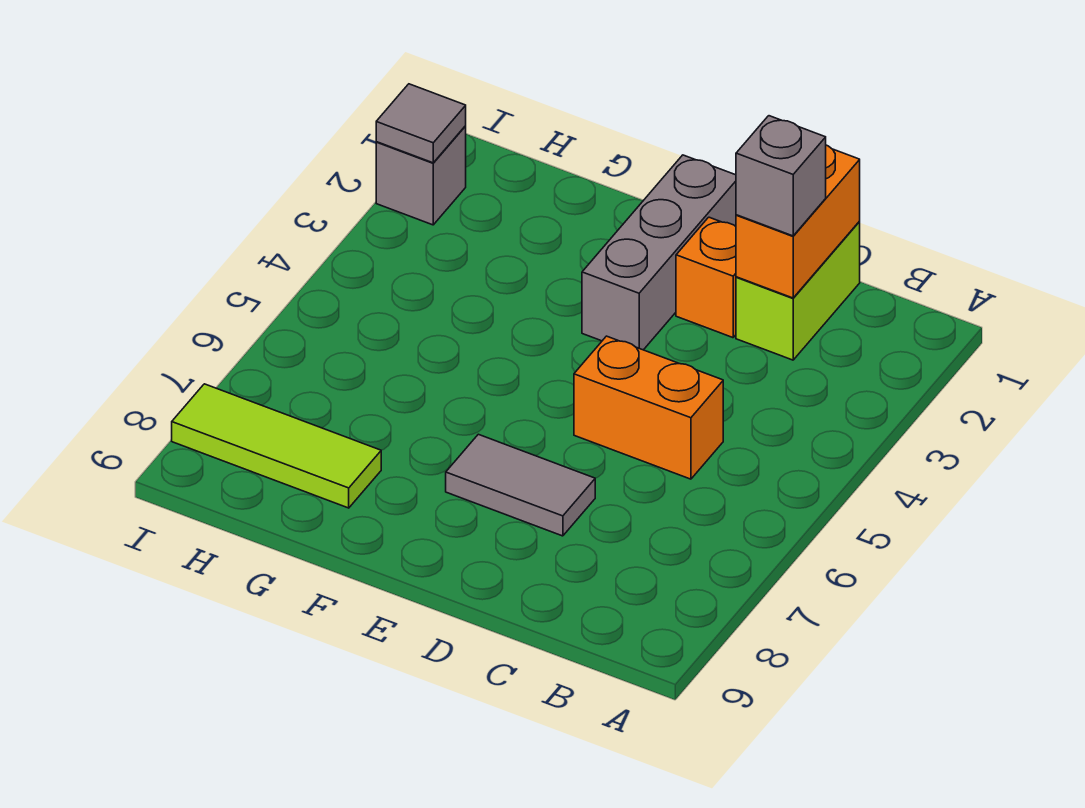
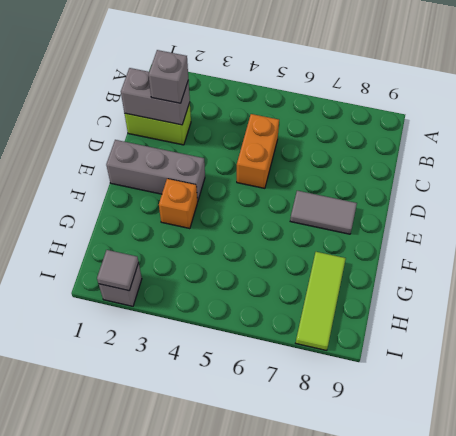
orange 1x2 brick [736,145,860,298] -> grey 1x2 brick [121,68,190,125]
orange 1x1 brick [676,217,736,338] -> orange 1x1 brick moved to [159,179,197,229]
grey 1x2 tile [446,434,595,536] -> grey 1x2 tile turned to [290,191,357,234]

